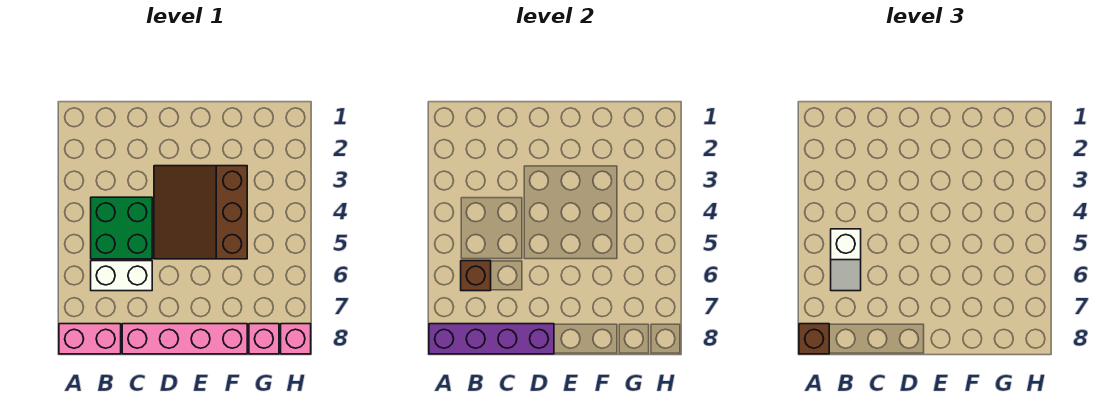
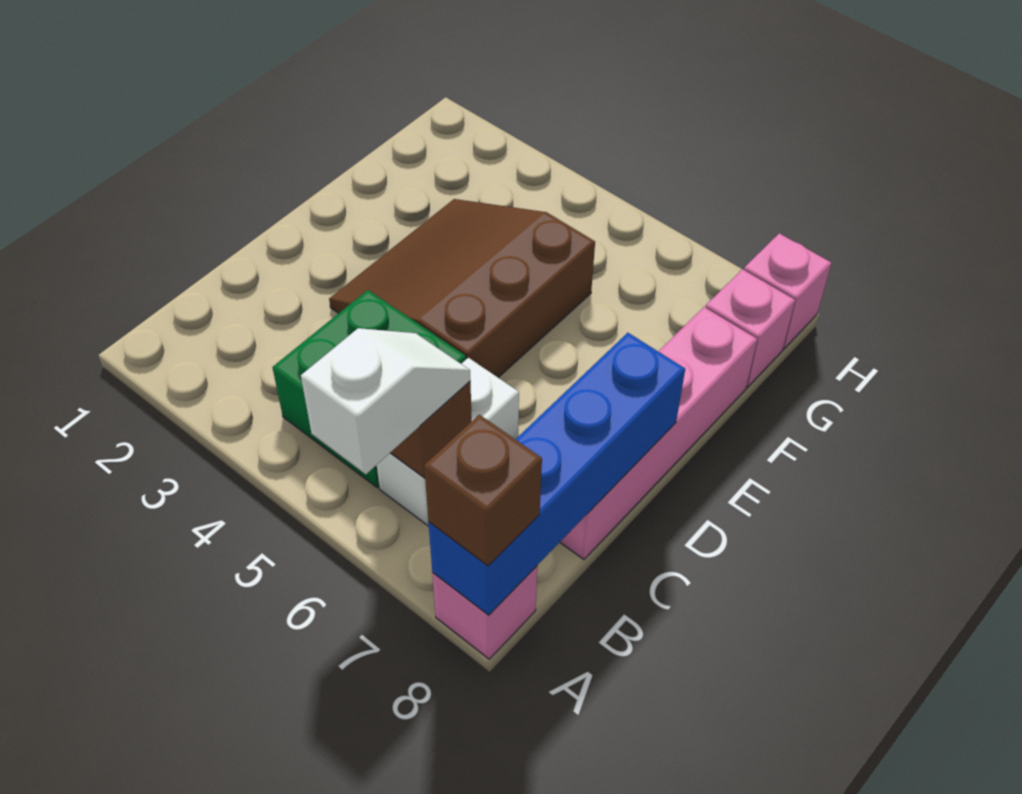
pink 1x2 brick [59,324,121,354] -> pink 1x1 brick [432,566,537,659]
purple 1x4 brick [429,324,554,354] -> blue 1x4 brick [428,333,685,615]
white 1x2 slope [831,229,861,291] -> white 1x2 slope turned to [301,328,470,474]
brown 3x3 slope [154,166,247,259] -> brown 3x3 slope turned to [329,199,595,378]

